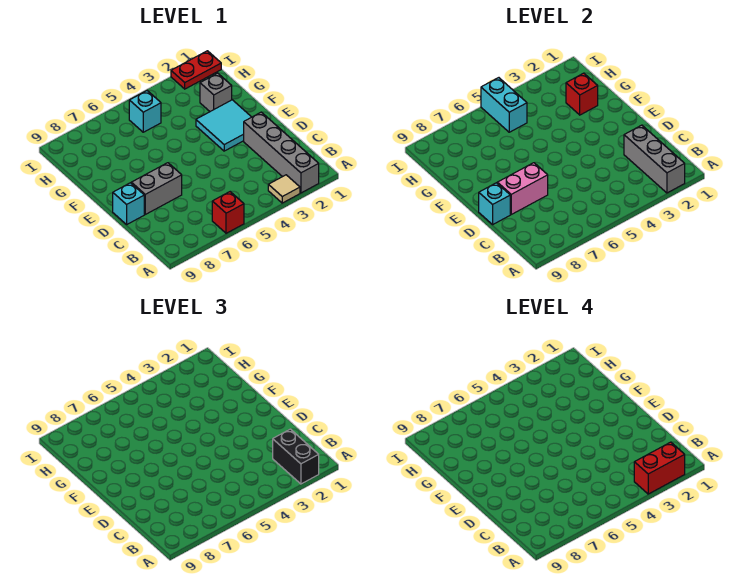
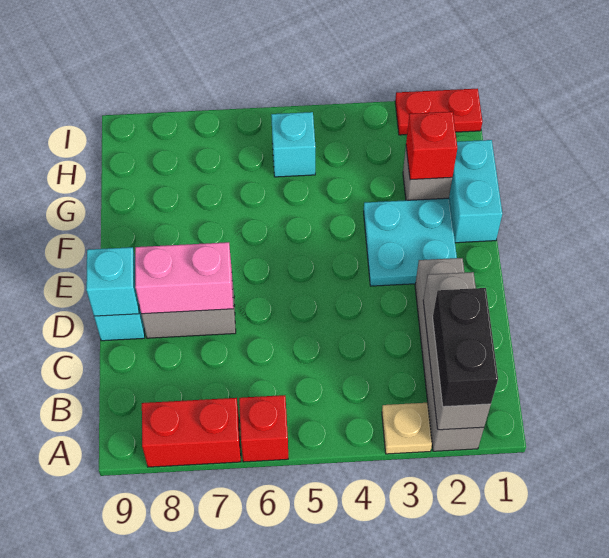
red 1x2 brick [634,442,685,494] -> red 1x2 brick moved to [142,398,241,467]
tan 1x1 tile [268,175,300,203] -> tan 1x1 plate [382,403,432,454]
cyan 2x2 tile [196,100,251,151] -> cyan 2x2 plate [364,198,457,286]
cyan 1x2 brick [481,78,527,132] -> cyan 1x2 brick moved to [449,140,502,243]

